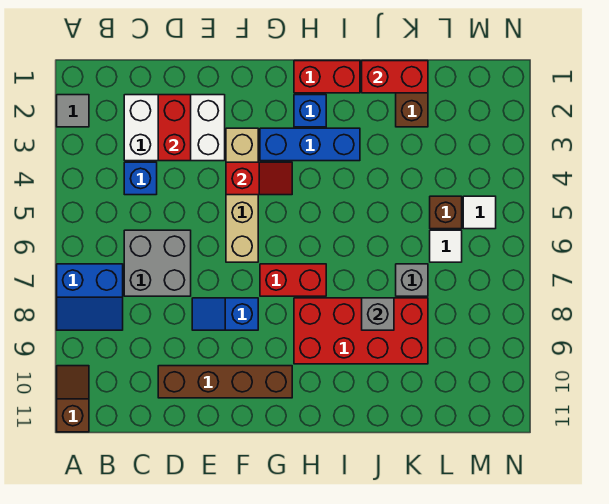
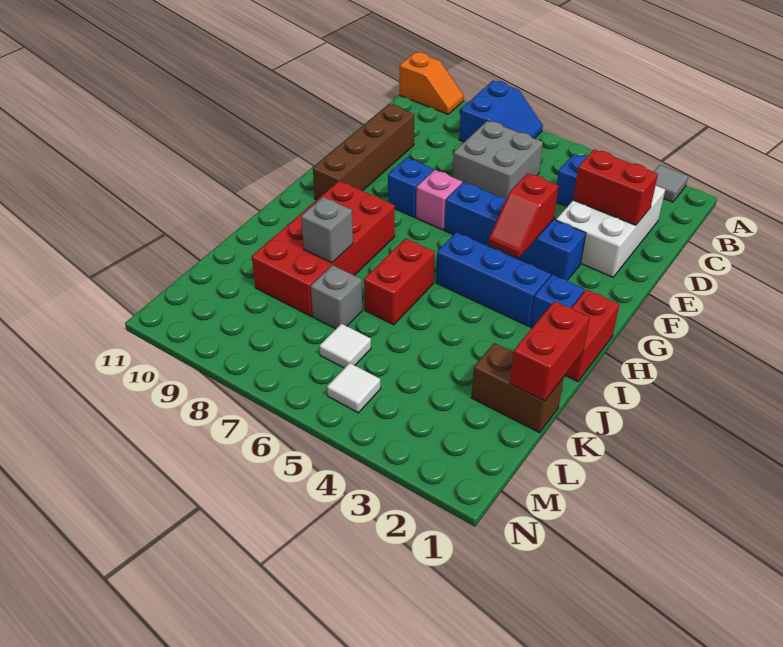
blue 2x2 slope [57,264,123,330] -> blue 2x2 slope turned to [459,81,543,142]
brown 1x2 slope [57,366,89,432] -> orange 1x2 slope [399,52,464,114]
tan 1x4 brick [226,128,258,262] -> blue 1x4 brick [445,182,586,280]
none -> pink 1x1 brick [416,170,462,230]
blue 1x3 brick [260,128,360,161] -> blue 1x3 brick turned to [436,232,551,326]
red 1x2 brick [260,264,326,296] -> red 1x2 brick moved to [364,238,435,325]
brown 1x1 brick [430,196,462,229] -> none

